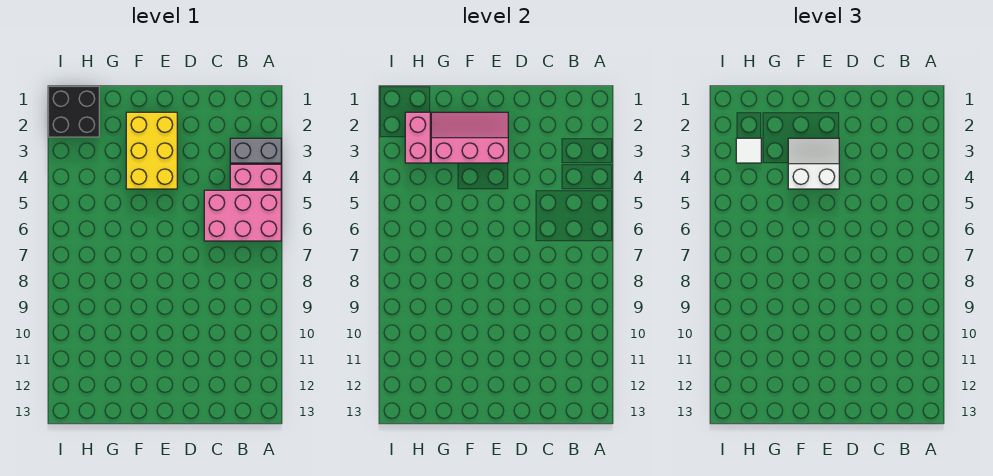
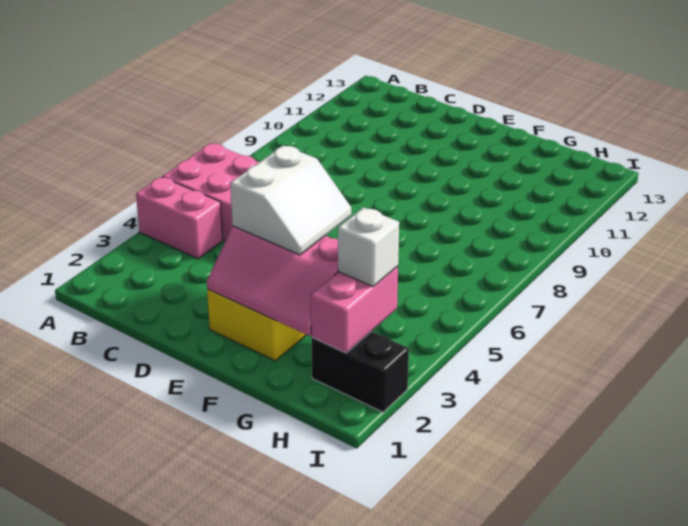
grey 1x2 brick [230,138,281,163] -> none
white 2x2 slope [788,138,839,189] -> white 2x2 slope turned to [230,145,351,255]
black 2x2 brick [48,86,99,137] -> black 1x2 brick [311,331,409,412]
white 1x1 tile [736,138,761,163] -> white 1x1 brick [338,207,399,286]

